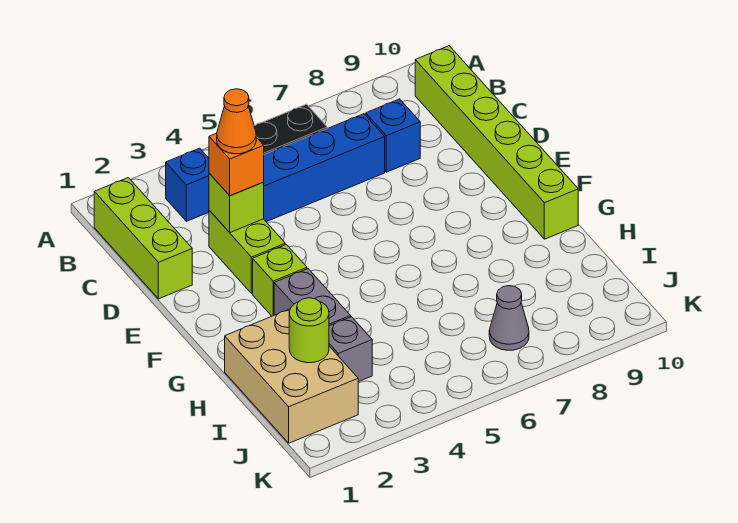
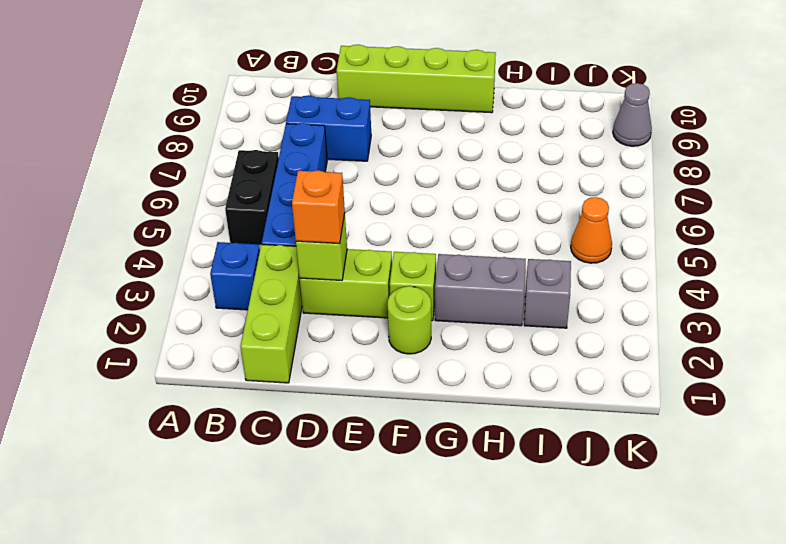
lime 1x3 brick [94,178,192,299] -> lime 1x3 brick turned to [241,244,302,383]
lime 1x6 brick [415,46,578,239] -> lime 1x4 brick [337,45,496,113]
blue 1x1 brick [366,99,420,172] -> blue 1x2 brick [286,95,371,161]
orange 1x1 cone [217,89,256,154] -> orange 1x1 cone moved to [571,197,612,263]
tan 2x3 brick [225,309,358,443] -> none
lime 1x1 round brick [289,298,329,363] -> lime 1x1 round brick moved to [388,286,431,354]
grey 1x1 cone [489,286,529,350] -> grey 1x1 cone moved to [613,83,652,146]

